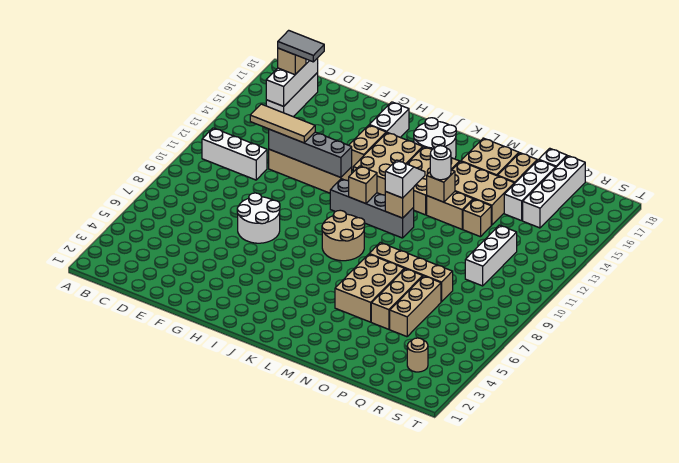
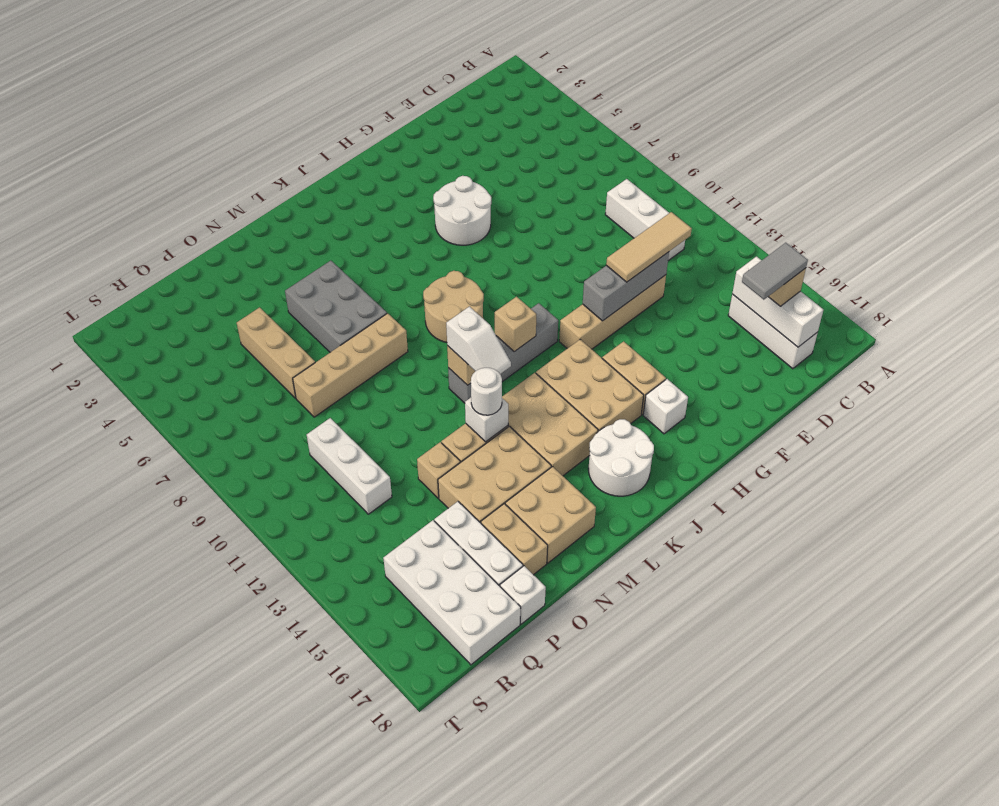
white 1x3 brick [202,128,267,180] -> white 1x3 brick turned to [605,179,685,261]
grey 1x4 brick [269,129,352,178] -> grey 1x3 brick [583,252,669,321]
white 2x2 round brick [237,193,280,243] -> white 2x2 round brick moved to [433,176,491,245]
white 1x2 brick [370,102,409,137] -> white 1x1 brick [643,379,688,434]
tan 2x3 brick [335,254,404,322] -> grey 2x3 brick [285,261,387,352]
tan 1x1 brick [427,170,455,202] -> white 1x1 brick [465,398,508,442]
tan 1x3 brick [371,269,423,329] -> none
white 1x4 brick [523,156,585,228] -> white 2x4 brick [383,520,521,665]
tan 1x1 round brick [407,338,428,372] -> none

